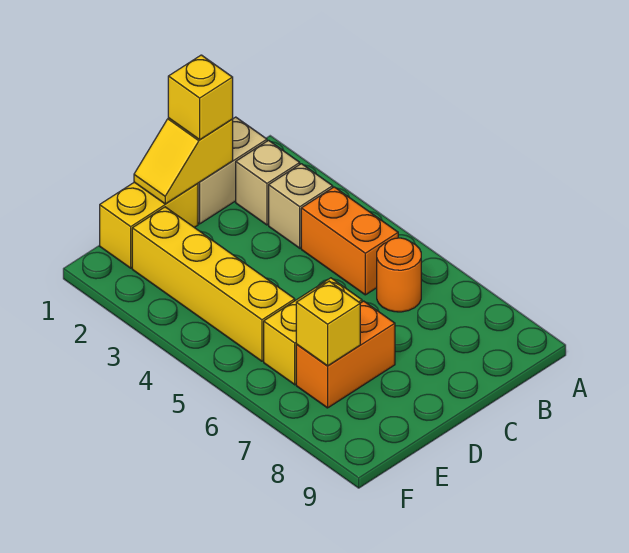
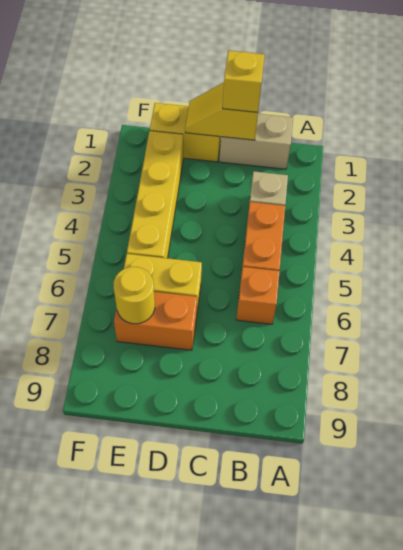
tan 1x1 brick [236,140,300,225] -> none
orange 1x1 round brick [377,238,421,312] -> orange 1x1 brick [236,267,280,324]
yellow 1x1 brick [296,281,360,366] -> yellow 1x1 round brick [114,267,155,324]

